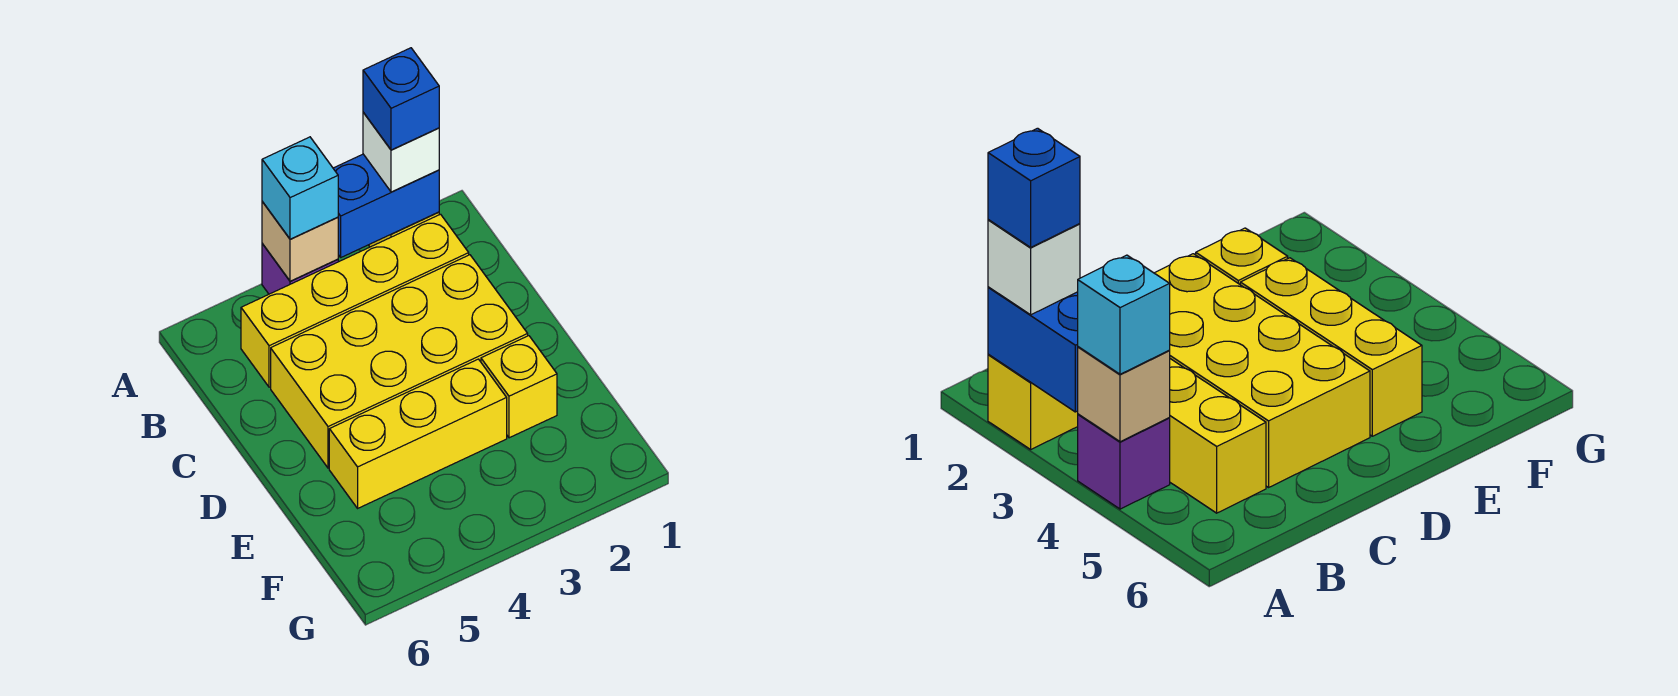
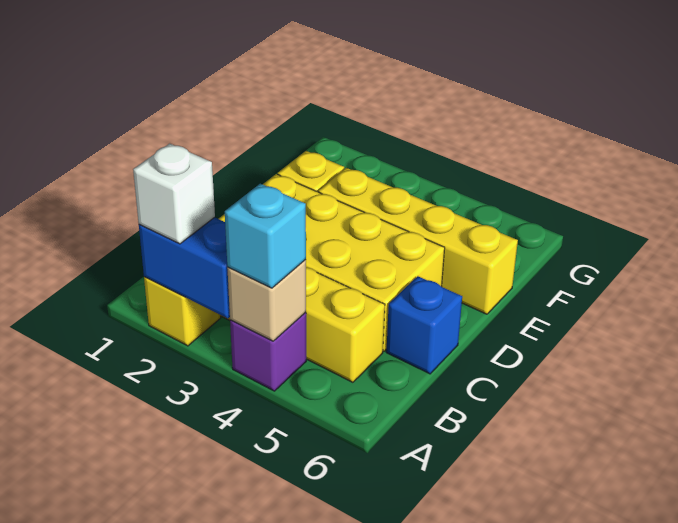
blue 1x1 brick [363,48,439,150] -> blue 1x1 brick moved to [386,276,462,374]
yellow 1x3 brick [329,359,507,508] -> yellow 1x4 brick [318,168,518,314]

